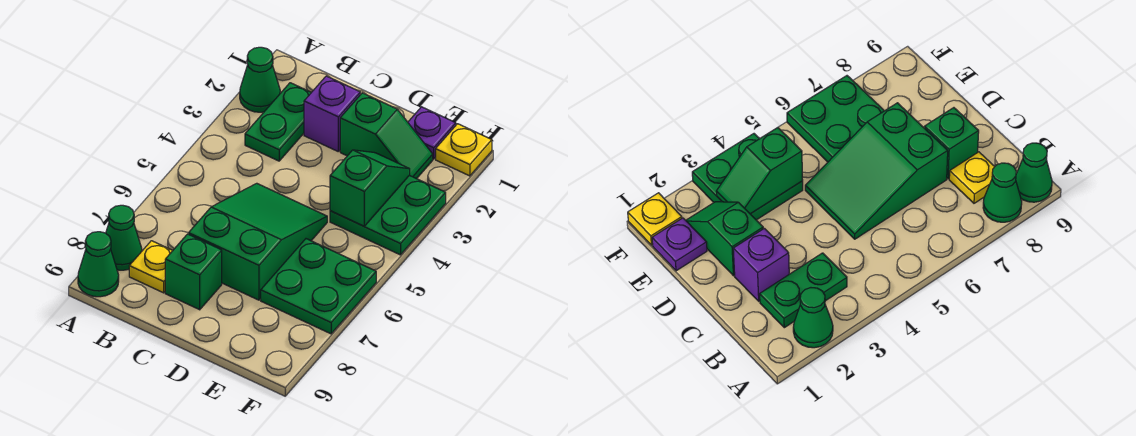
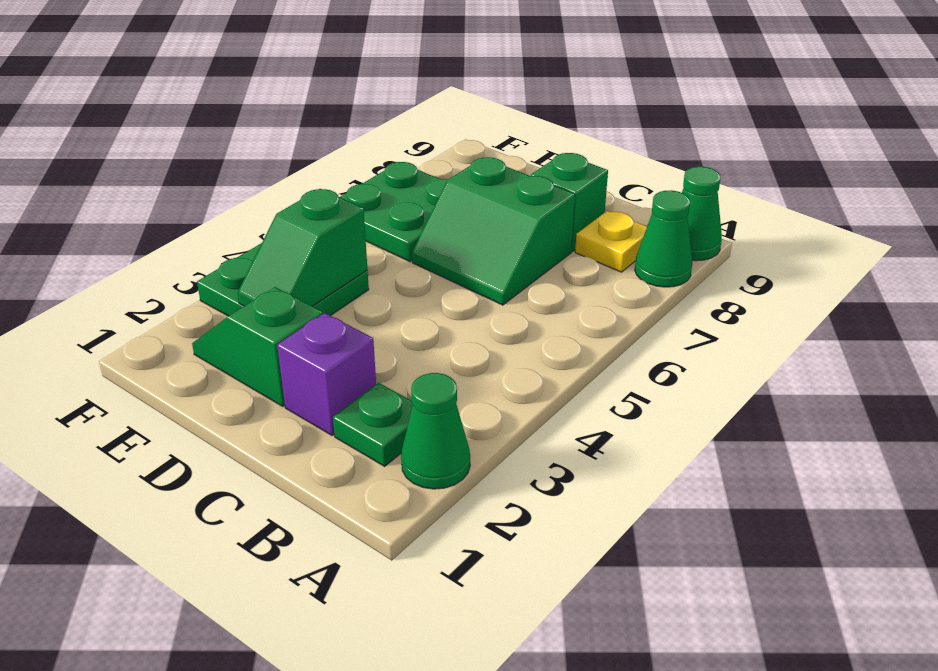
green 1x2 plate [245,83,311,161] -> green 1x1 plate [333,383,413,466]
green 2x3 slope [189,183,327,300] -> green 2x2 slope [412,157,575,305]
purple 1x1 plate [408,107,456,159] -> none
yellow 1x1 plate [436,124,492,176] -> none

